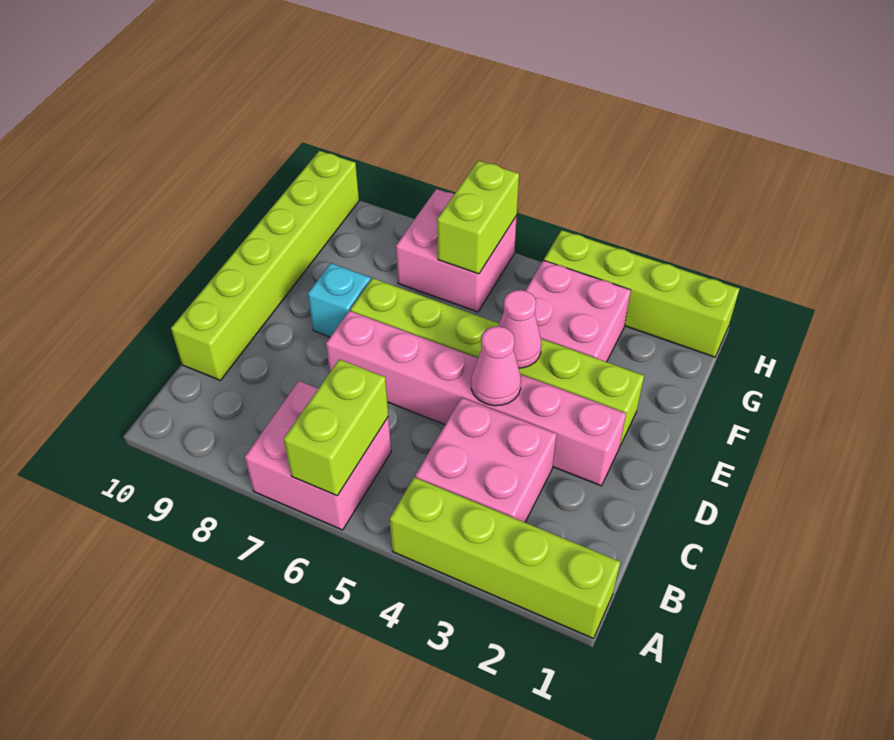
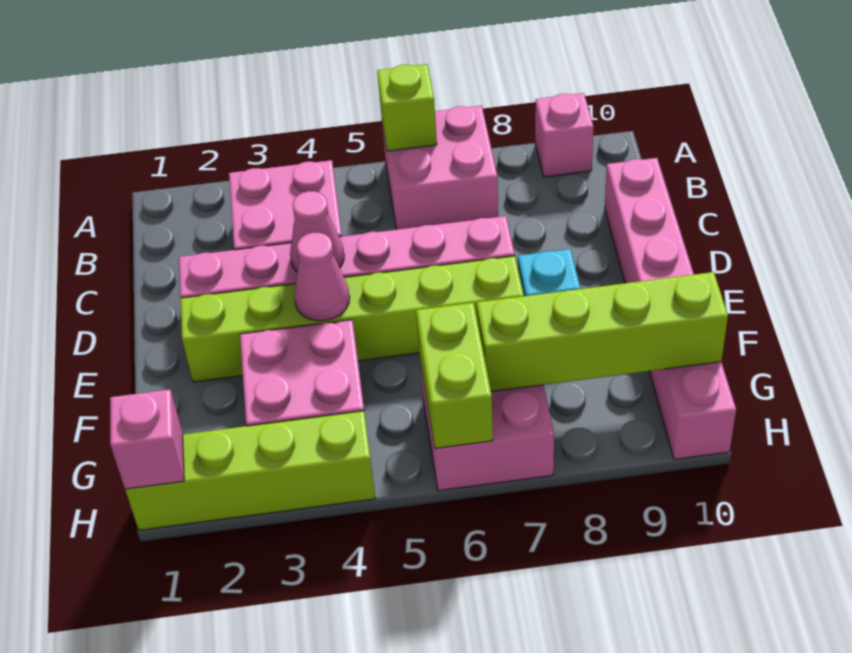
lime 1x4 brick [390,477,620,638] -> lime 1x4 brick moved to [477,272,728,392]
lime 1x2 brick [284,359,388,496] -> lime 1x1 brick [377,64,437,151]
none -> pink 1x1 brick [535,93,593,177]
lime 1x6 brick [171,151,359,380] -> pink 1x6 brick [605,158,736,459]
none -> pink 1x1 brick [110,390,184,489]

